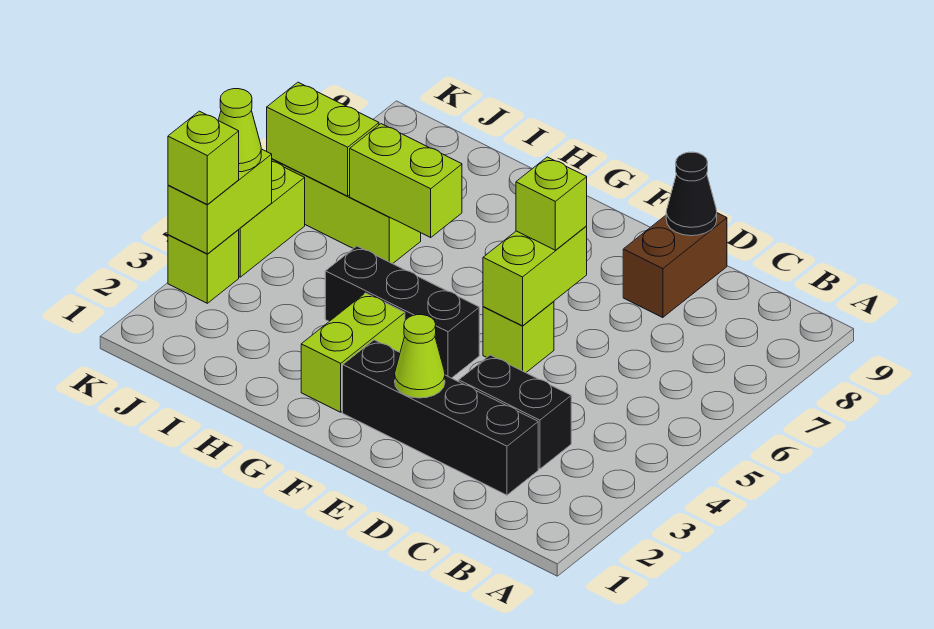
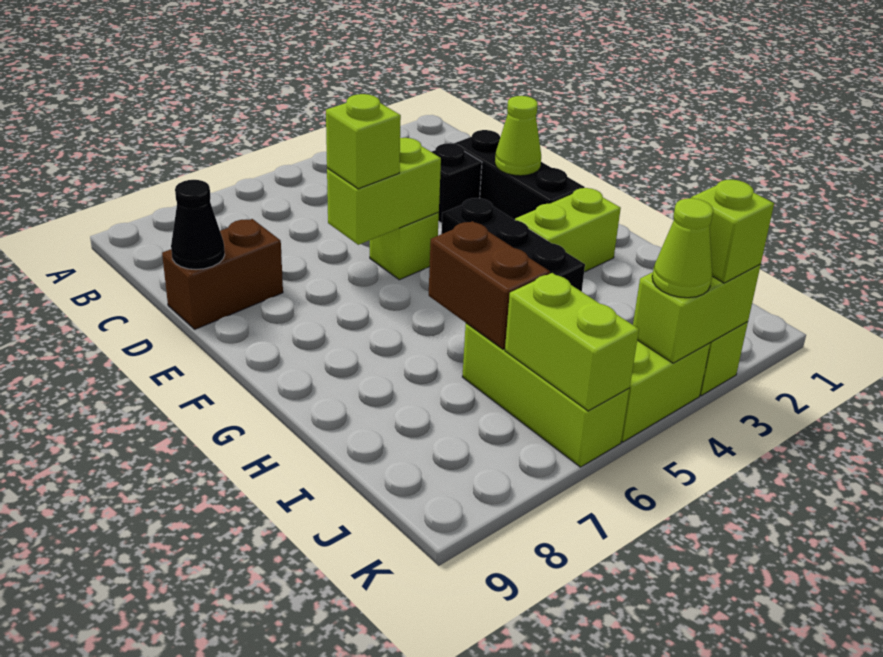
black 1x4 brick [343,340,538,495] -> black 1x3 brick [454,130,585,220]
black 1x2 brick [459,355,571,469] -> black 1x1 brick [432,143,482,223]
lime 1x2 brick [350,124,462,237] -> brown 1x2 brick [429,221,550,349]

